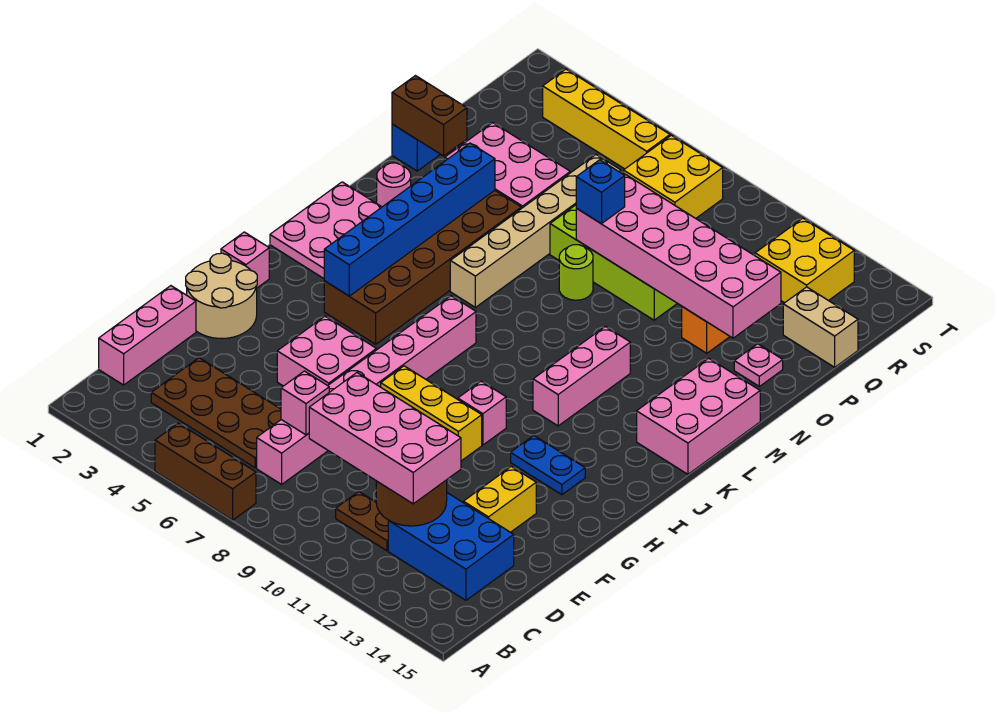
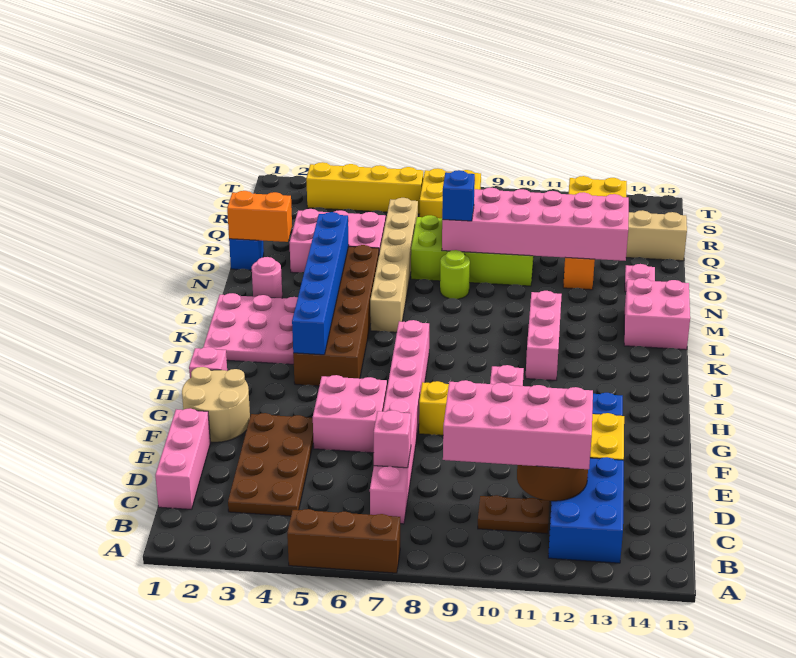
brown 2x4 plate [151,358,281,468] -> brown 2x4 plate turned to [228,413,313,516]
blue 2x3 brick [388,493,514,600] -> blue 2x3 brick turned to [548,457,624,563]
pink 2x3 brick [637,358,760,474] -> pink 2x2 brick [624,278,690,350]
brown 1x2 brick [392,76,467,156] -> orange 1x2 brick [227,191,292,242]

